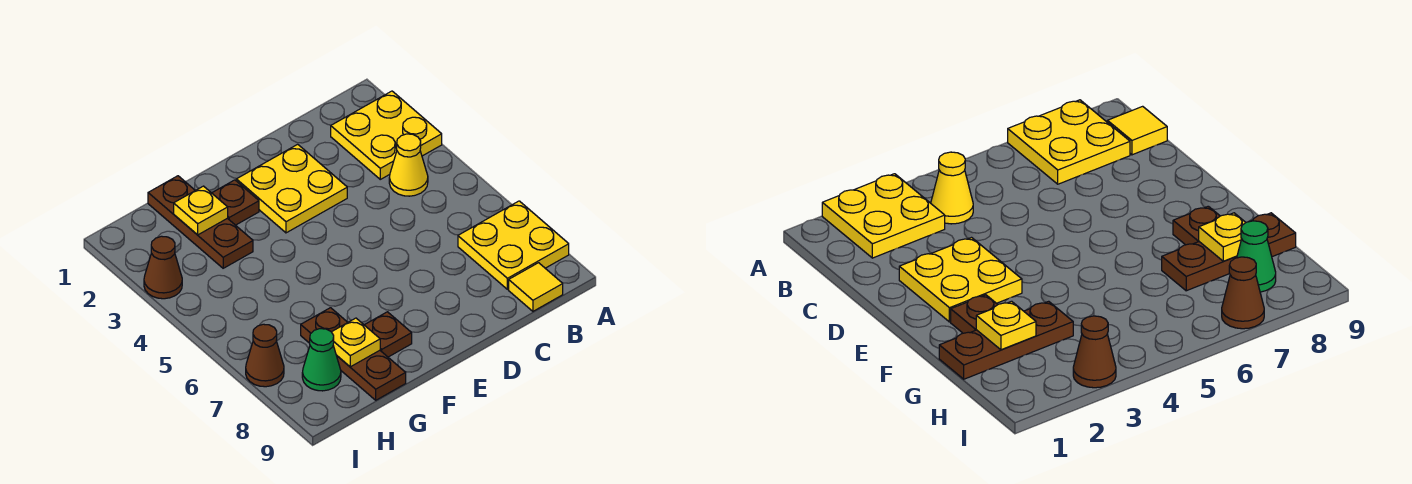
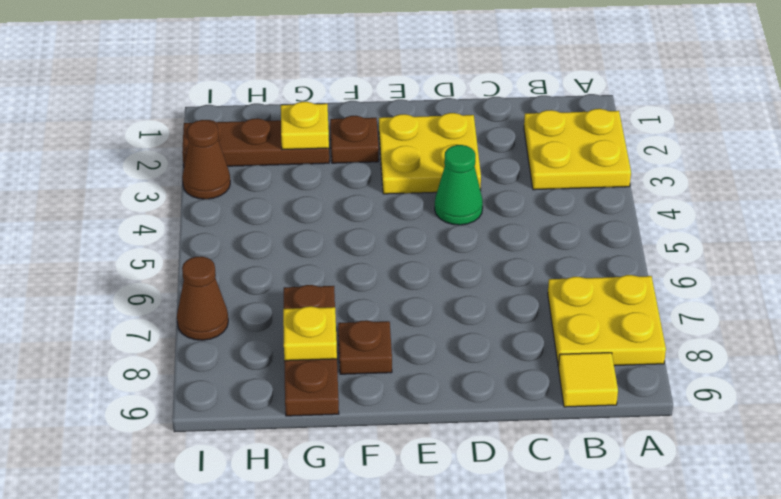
yellow 1x1 cone [389,134,428,196] -> none
brown 1x3 plate [148,176,253,268] -> brown 1x3 plate turned to [182,118,329,166]
green 1x1 cone [302,329,341,391] -> green 1x1 cone moved to [435,145,483,225]

